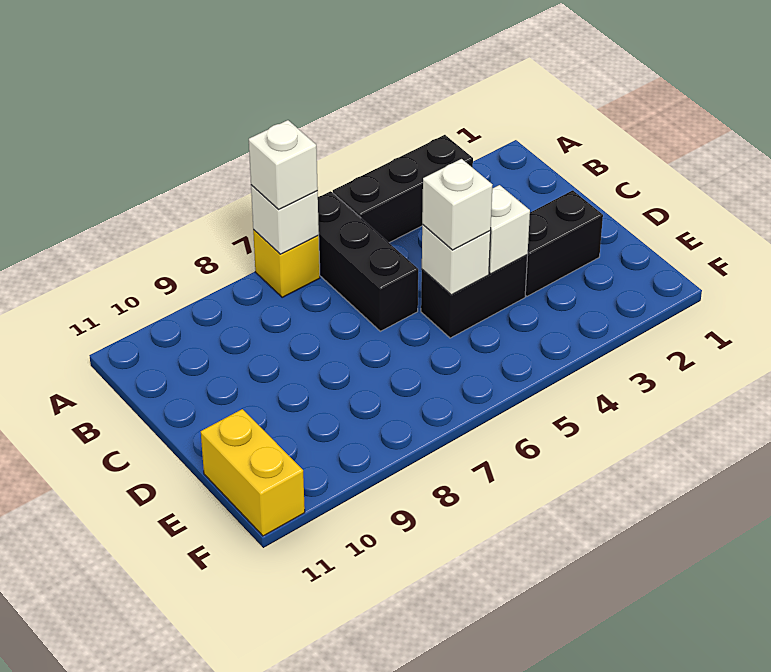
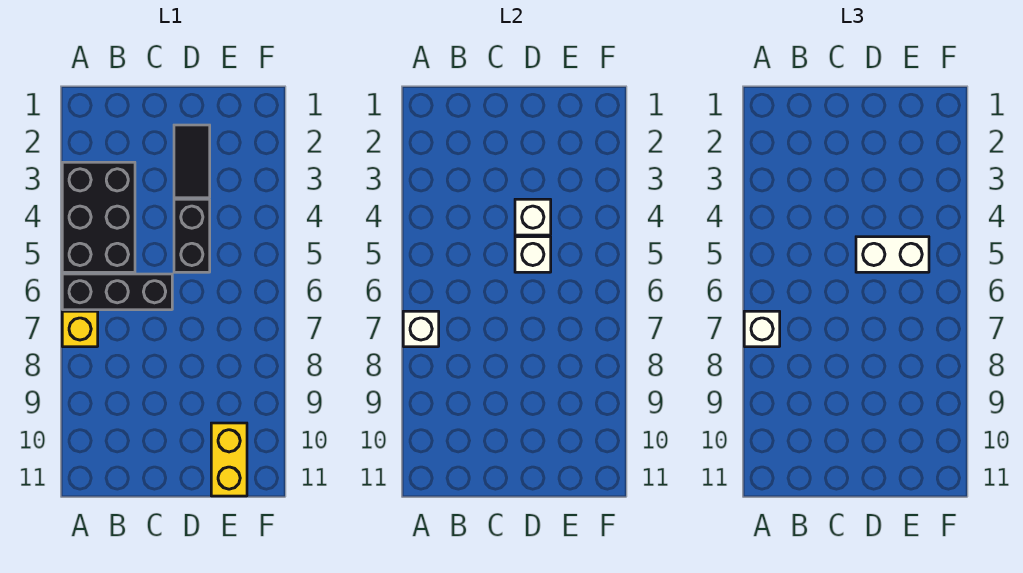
black 1x3 brick [333,135,473,243] -> black 2x3 brick [62,162,135,272]
black 1x2 brick [525,190,603,296] -> black 1x2 tile [174,125,210,198]
white 1x1 brick [422,159,492,250] -> white 1x2 brick [856,237,929,272]
yellow 1x2 brick [201,409,305,536] -> yellow 1x2 brick turned to [211,423,247,496]

